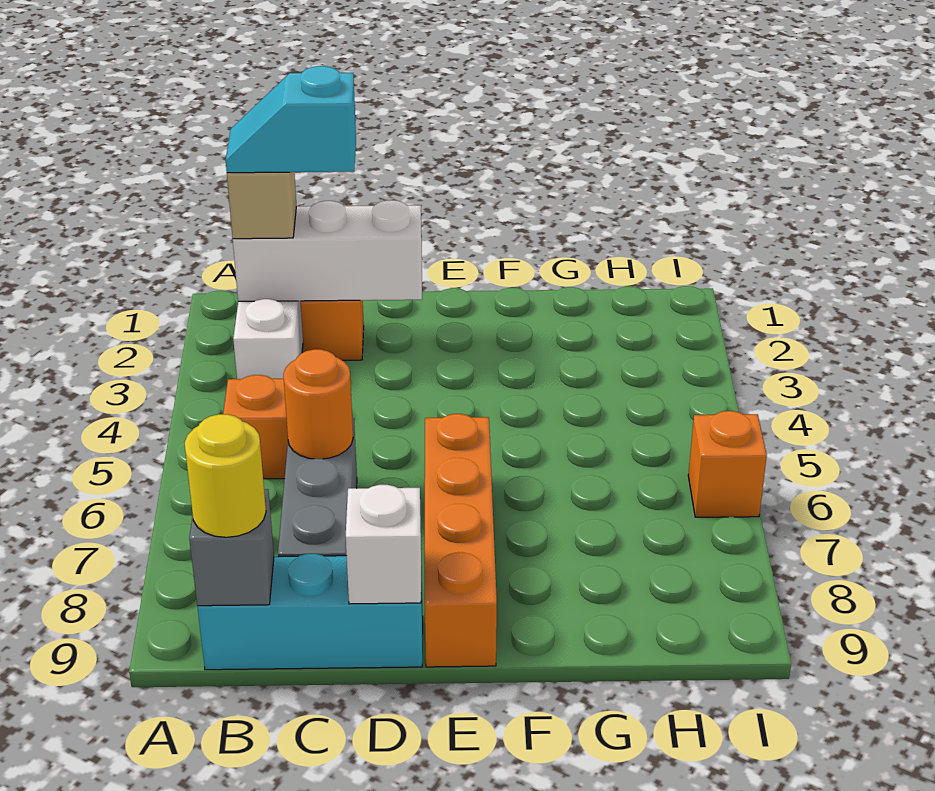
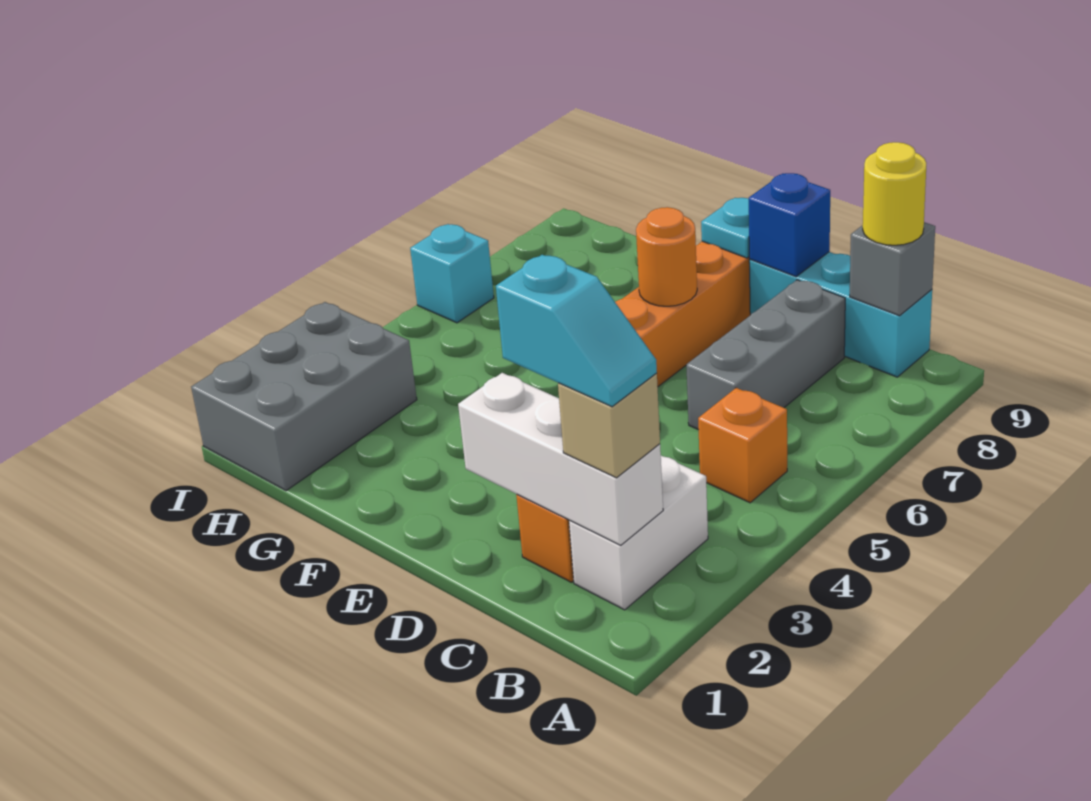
orange 1x1 round brick [283,349,353,459] -> orange 1x1 round brick moved to [636,207,697,306]
white 1x1 brick [346,485,421,604] -> blue 1x1 brick [749,173,830,277]
none -> cyan 1x1 plate [701,198,749,258]
none -> grey 2x3 brick [191,302,417,491]
orange 1x1 brick [688,411,767,517] -> cyan 1x1 brick [410,224,494,323]

